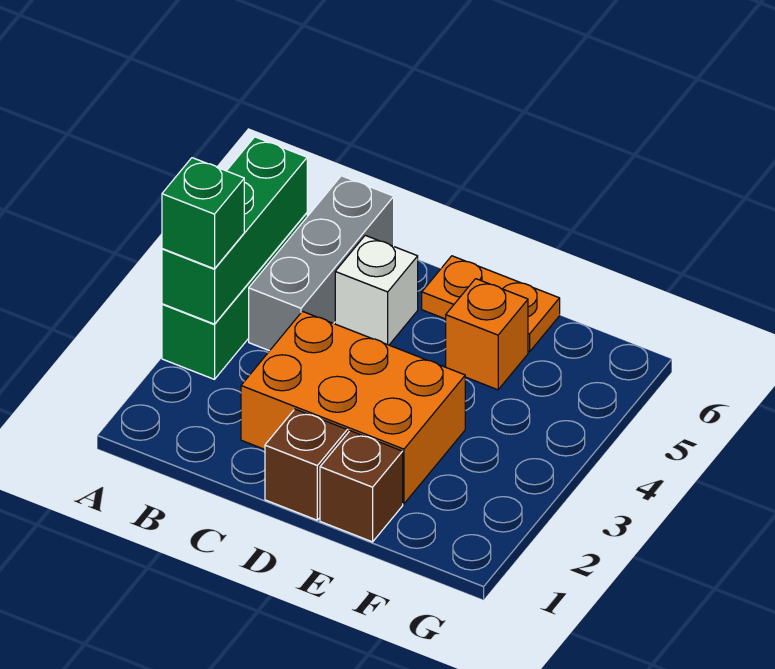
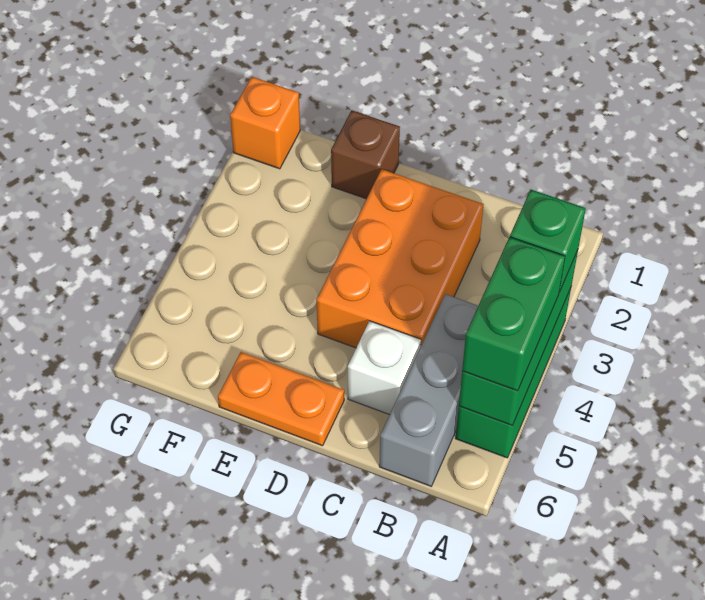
none -> green 1x2 brick [462,237,565,391]
orange 2x3 brick [241,311,465,504] -> orange 2x3 brick turned to [317,169,483,348]
brown 1x1 brick [265,409,347,520] -> none
orange 1x1 brick [446,279,528,390] -> orange 1x1 brick moved to [230,77,300,169]

